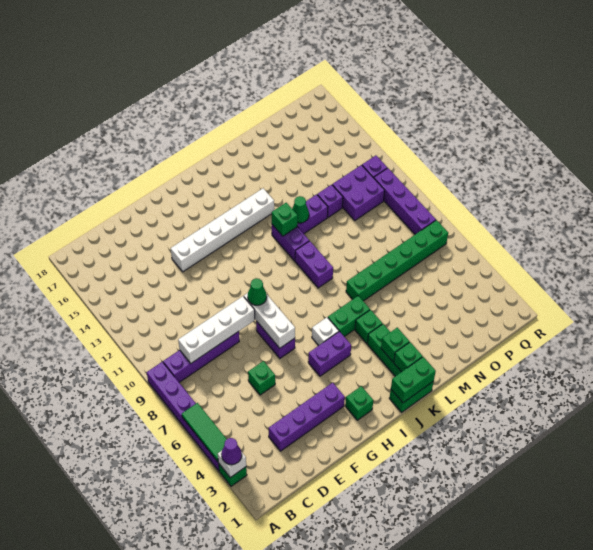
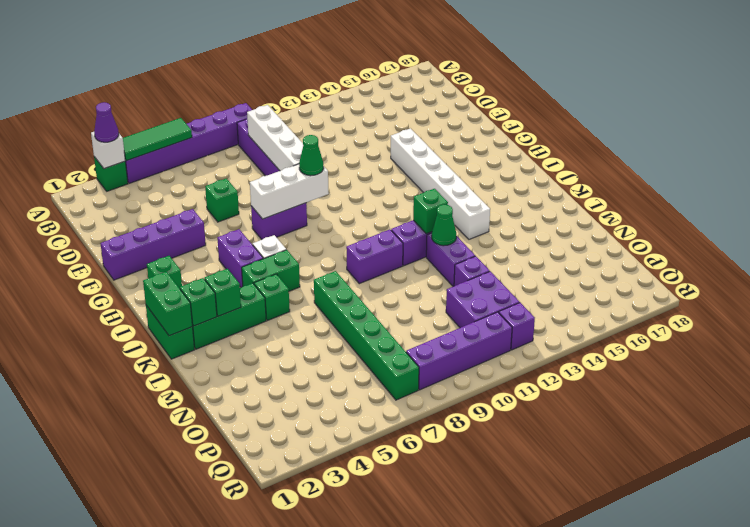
purple 1x4 brick [269,383,345,451] -> purple 1x4 brick turned to [101,209,206,280]
green 1x2 brick [328,296,370,337] -> green 1x2 brick turned to [242,250,300,291]

